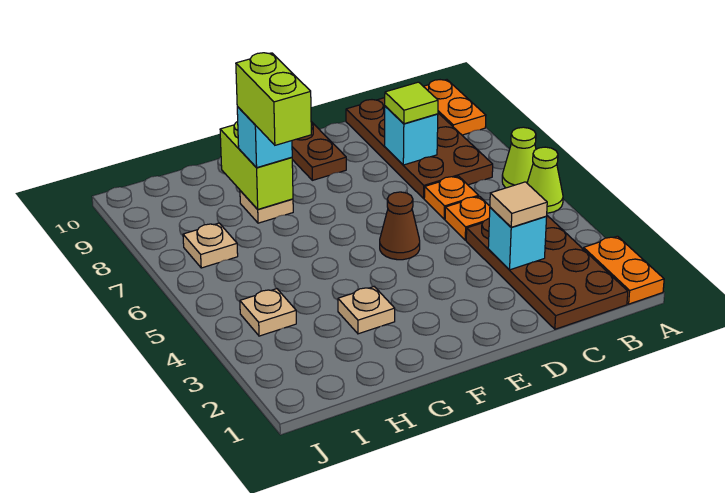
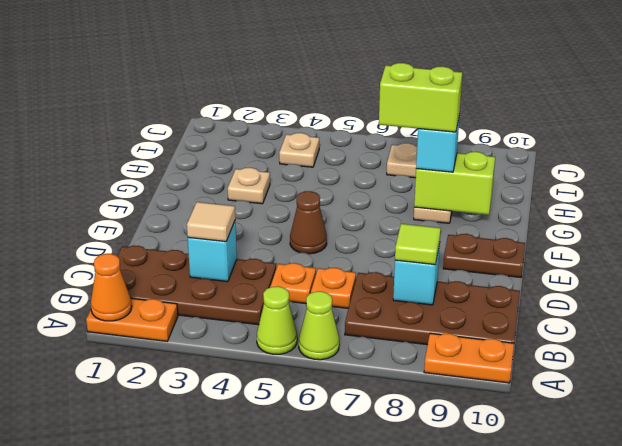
none -> orange 1x1 cone [91,254,132,321]

